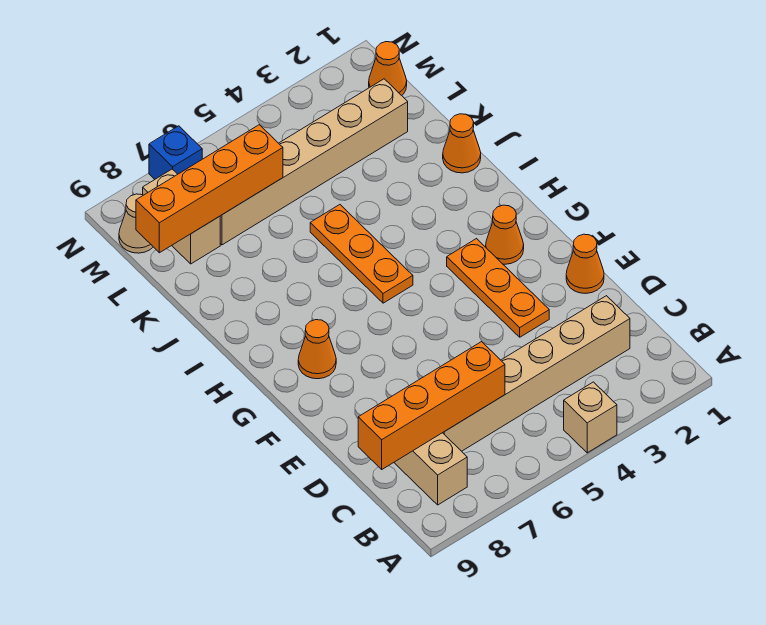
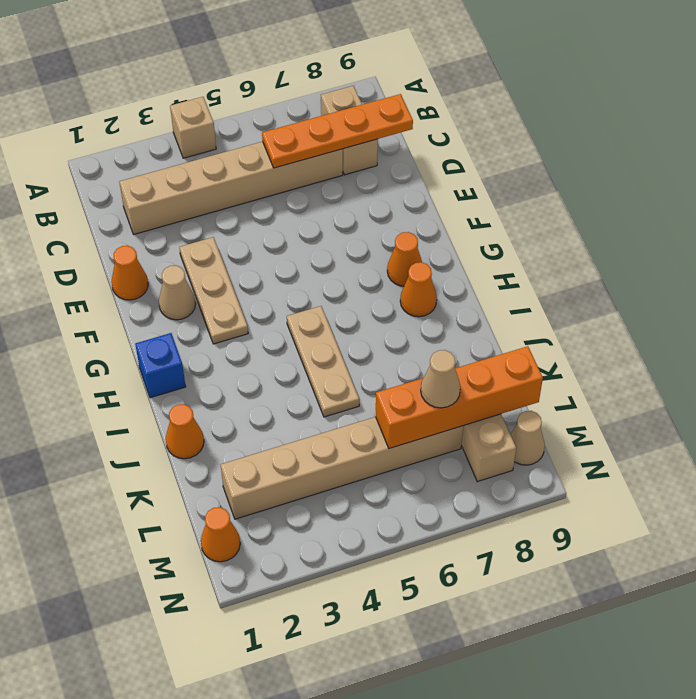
orange 1x4 brick [358,342,505,469] -> orange 1x4 plate [262,94,413,168]
orange 1x3 plate [447,239,549,337] -> tan 1x3 plate [179,237,248,344]
none -> tan 1x1 cone [159,265,196,320]
orange 1x1 cone [486,205,524,264] -> orange 1x1 cone moved to [400,262,437,317]
orange 1x3 plate [310,205,413,303] -> tan 1x3 plate [287,306,359,417]
none -> tan 1x1 cone [421,350,460,408]
blue 1x1 brick [149,126,202,179] -> blue 1x1 brick moved to [135,333,186,398]

